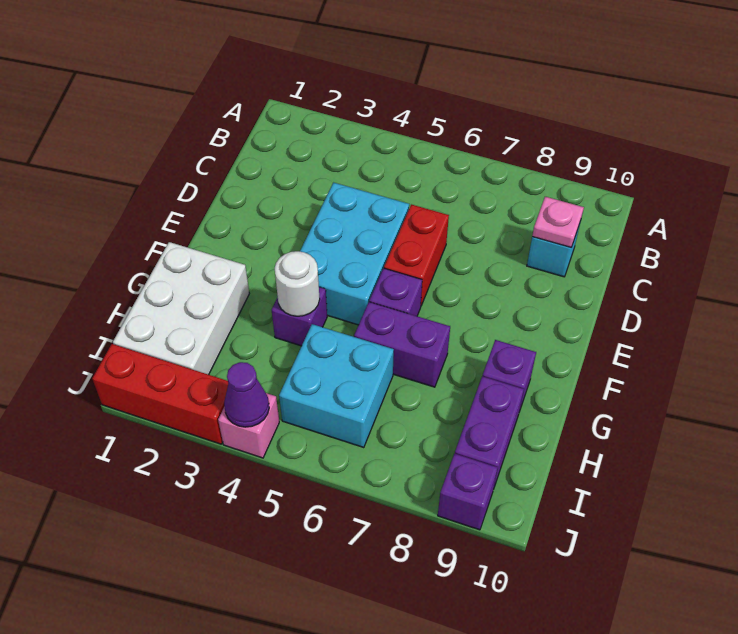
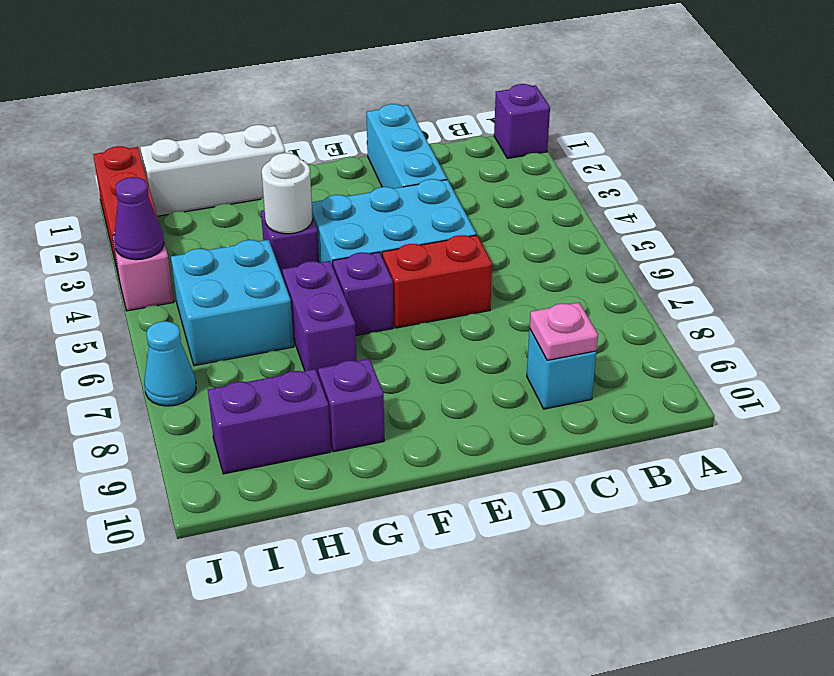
none -> cyan 1x3 brick [367,104,447,188]
white 2x3 brick [113,242,249,375] -> white 1x3 brick [140,125,285,216]
none -> cyan 1x1 cone [144,321,196,406]
purple 1x1 brick [438,453,498,530] -> purple 1x1 brick moved to [494,84,550,158]

